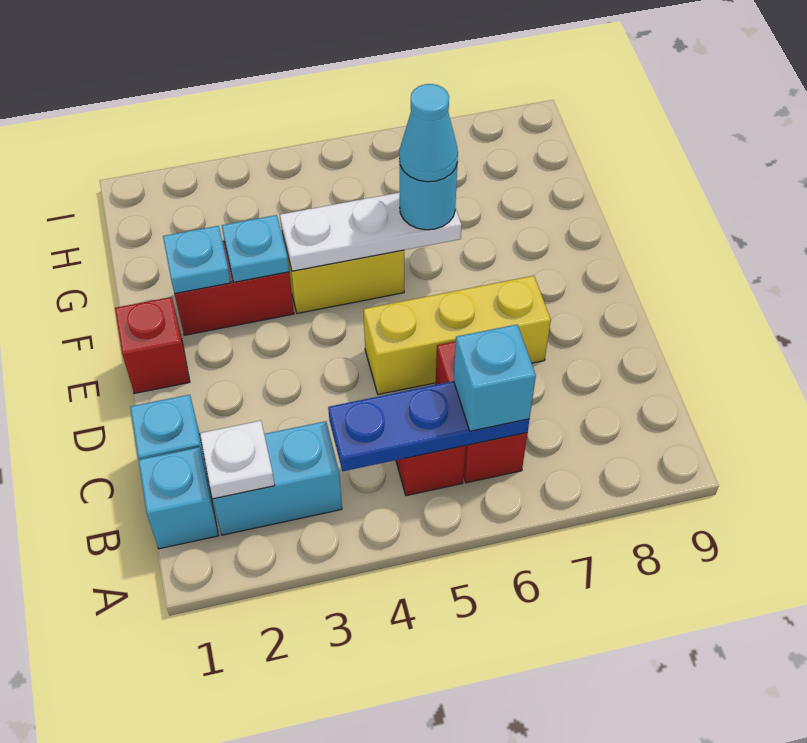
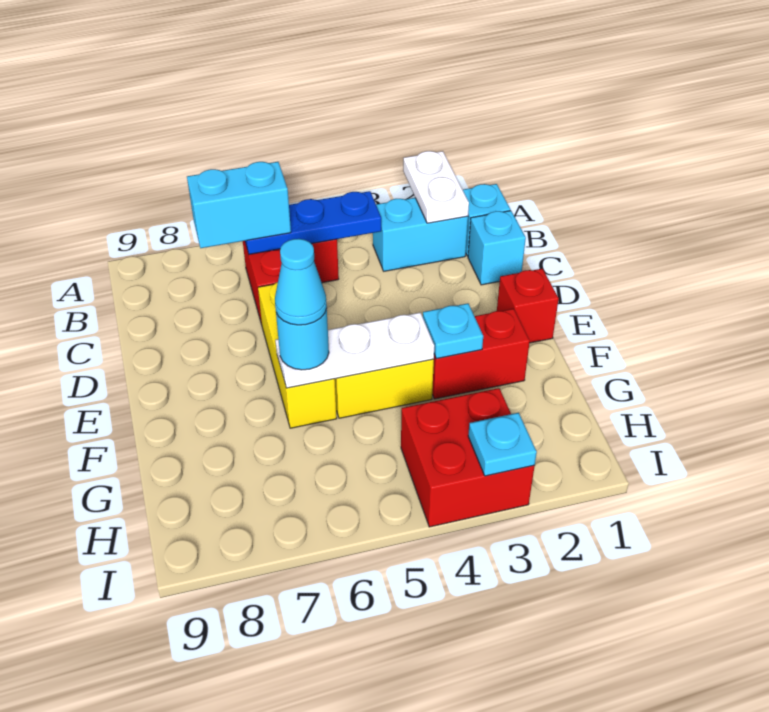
white 1x1 plate [200,421,275,499] -> white 1x2 plate [403,151,469,223]
cyan 1x1 brick [454,324,536,431] -> cyan 1x2 brick [187,162,291,248]
yellow 1x3 brick [364,276,551,395] -> yellow 1x3 brick turned to [258,282,337,428]
cyan 1x1 plate [163,226,231,294] -> cyan 1x1 plate moved to [468,413,537,476]
none -> red 2x2 brick [401,388,535,527]

